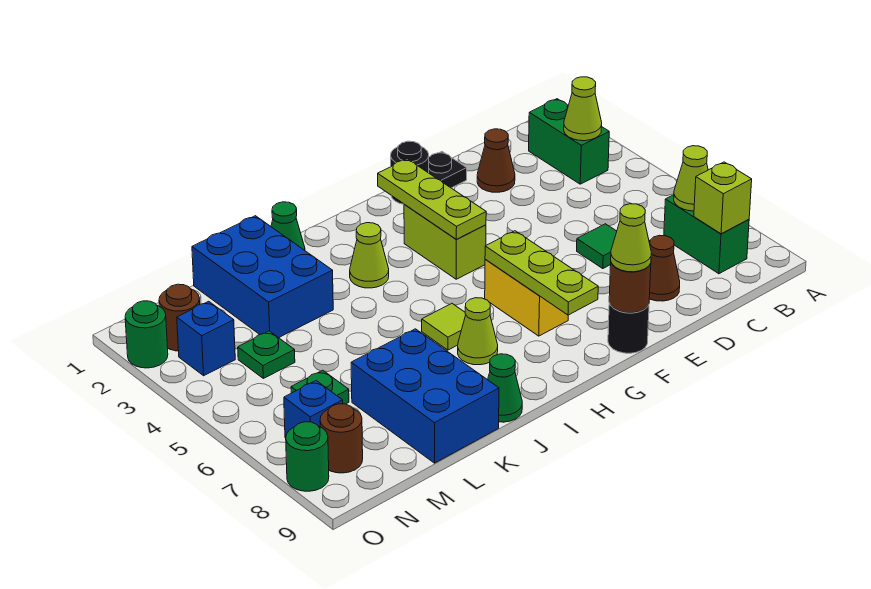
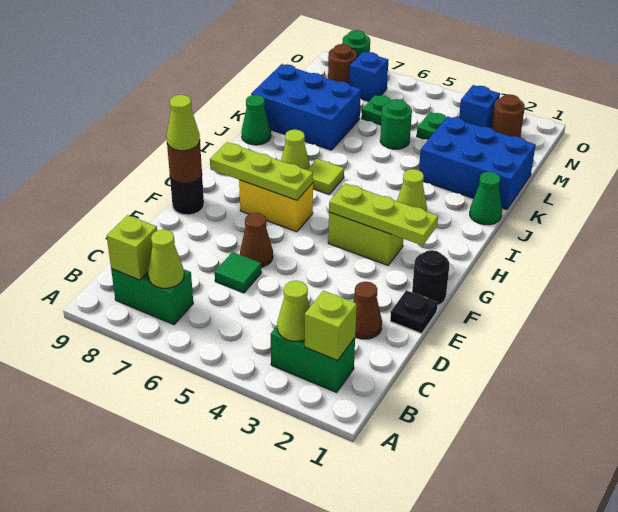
none -> lime 1x1 brick [305,291,357,360]
brown 1x1 cone [649,235,680,301] -> brown 1x1 cone moved to [240,213,273,267]
green 1x1 round brick [125,301,168,368] -> green 1x1 round brick moved to [380,99,412,149]

